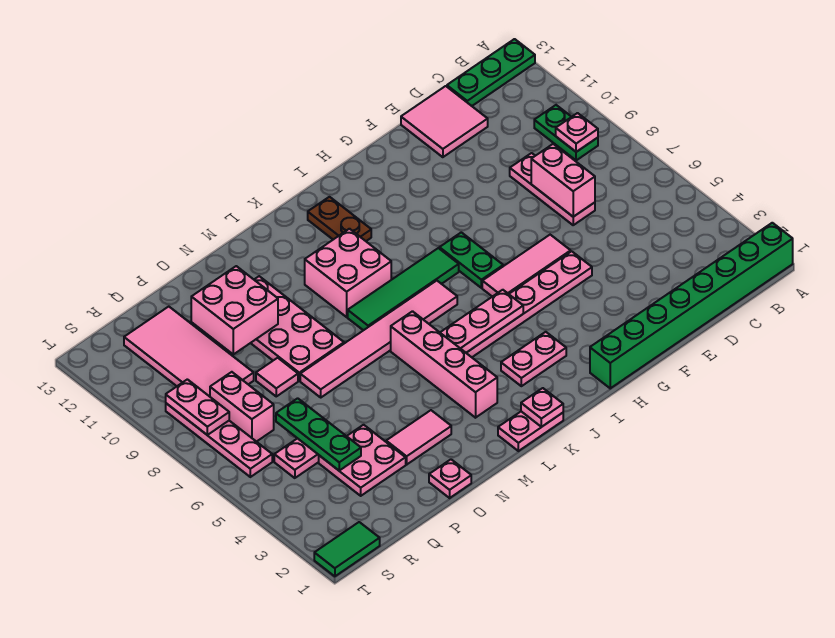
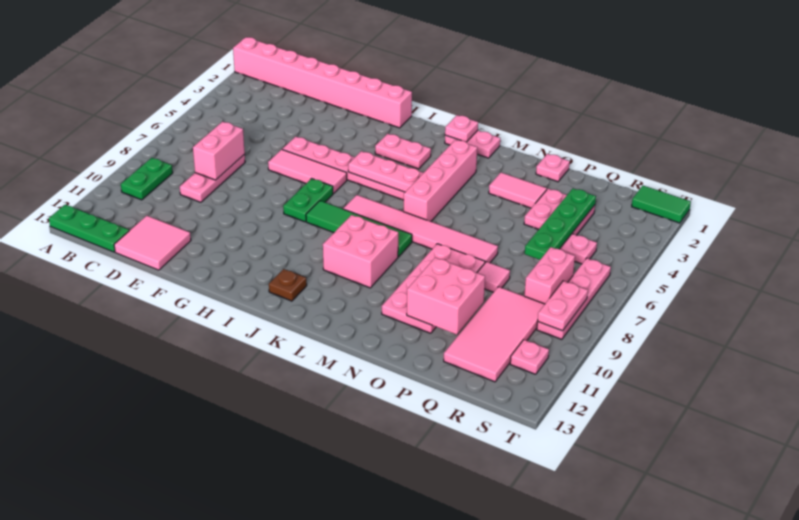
green 1x8 brick [590,223,793,388] -> pink 1x8 brick [233,37,412,128]
pink 1x1 plate [556,113,598,152] -> pink 1x1 plate moved to [510,340,549,374]
brown 1x2 plate [308,197,371,241] -> brown 1x1 plate [269,269,307,301]
green 1x3 plate [276,398,361,470] -> green 1x4 plate [525,188,596,260]

